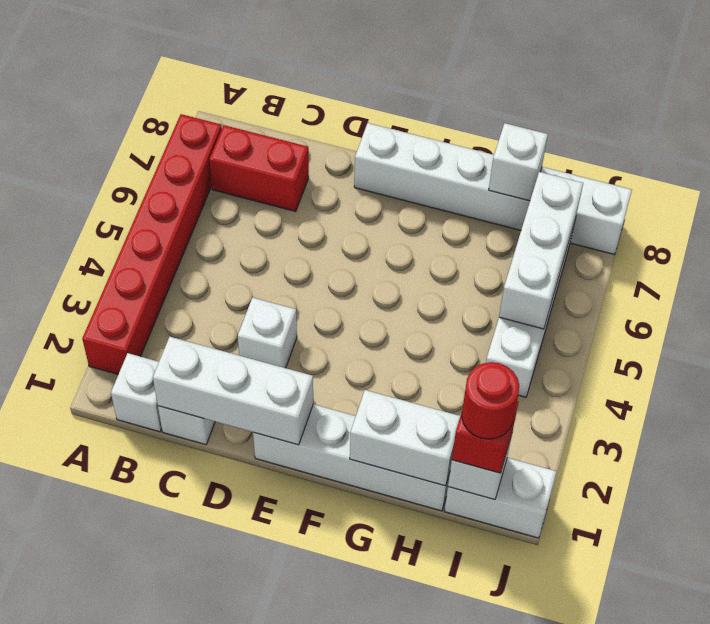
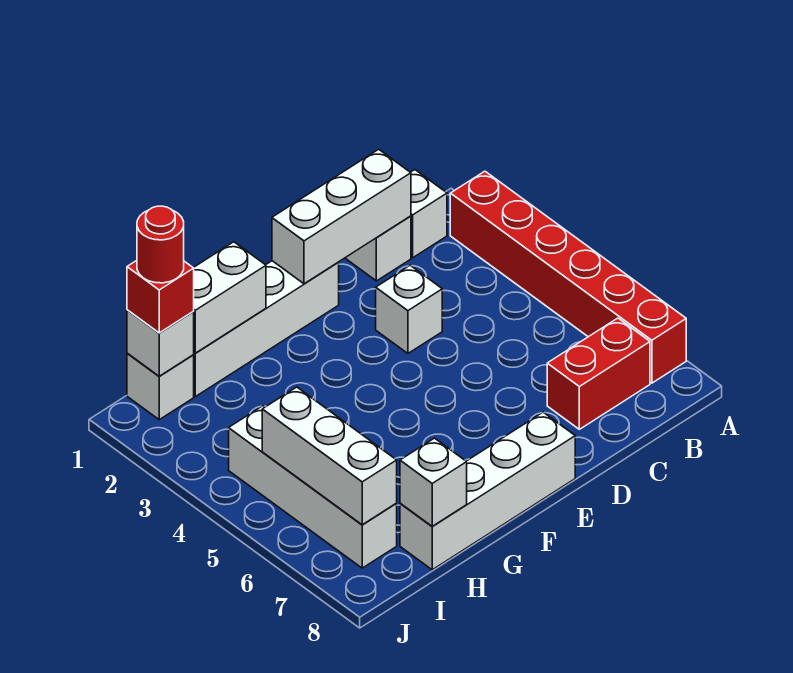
white 1x6 brick [354,123,632,255] -> white 1x4 brick [400,412,575,570]
white 1x2 brick [444,458,557,538] -> white 1x1 brick [127,354,194,420]

